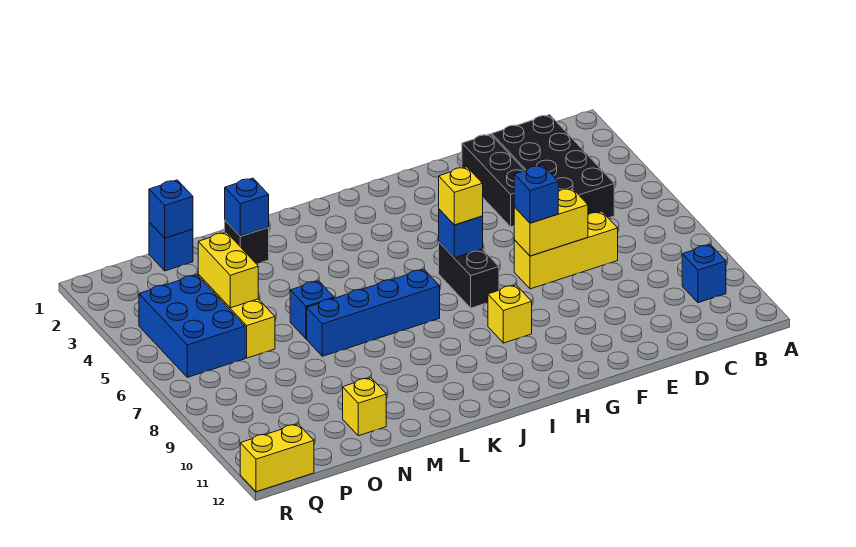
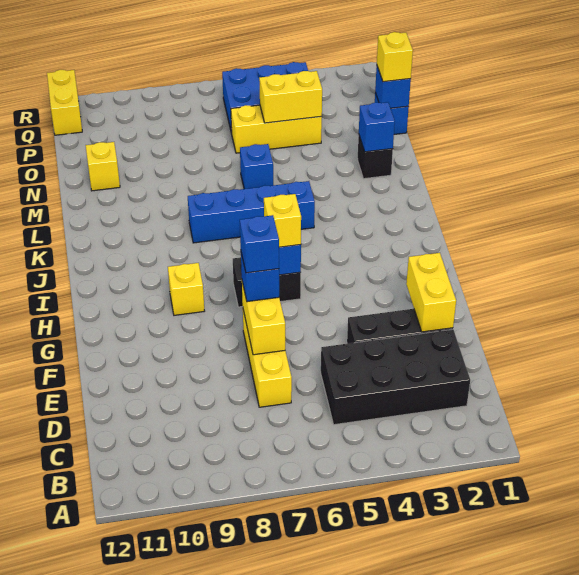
blue 1x1 brick [682,245,726,303] -> blue 1x1 brick moved to [240,215,279,273]
none -> yellow 1x2 brick [406,253,456,332]
blue 1x4 brick [307,269,440,356] -> blue 1x4 brick turned to [188,181,315,243]
none -> yellow 1x1 brick [377,32,413,82]

